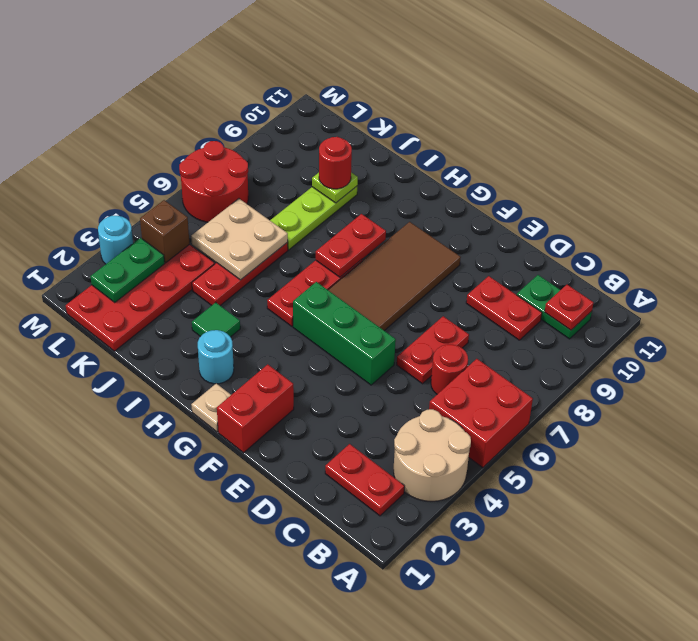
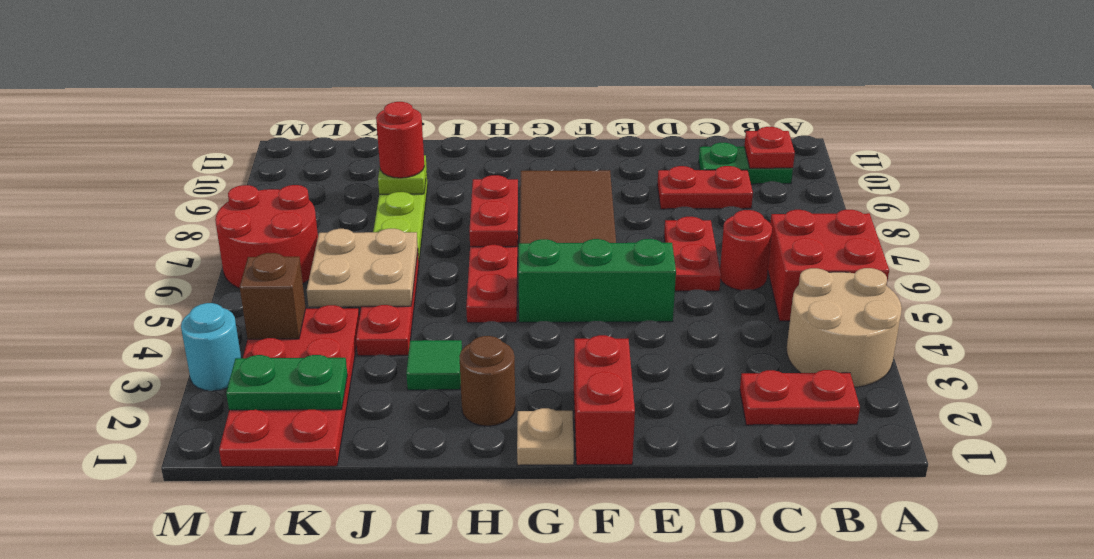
cyan 1x1 round brick [198,330,234,384] -> brown 1x1 round brick [459,336,515,426]
green 1x2 plate [90,238,165,302] -> green 1x2 plate turned to [226,355,347,410]

